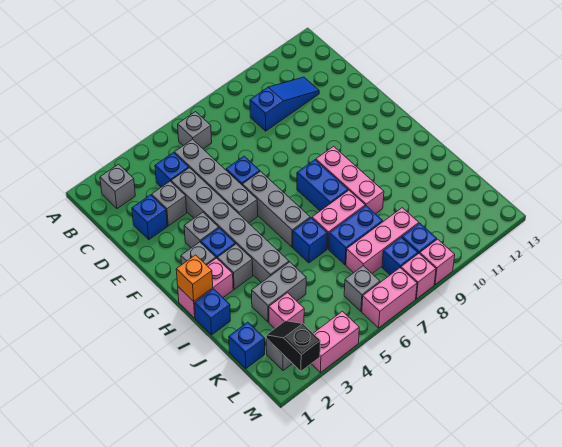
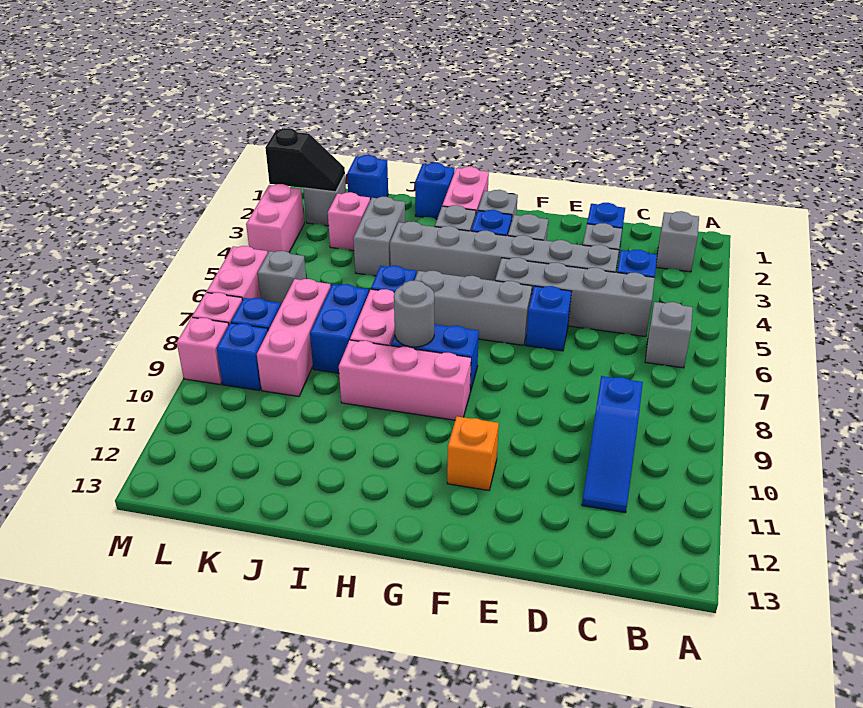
orange 1x1 brick [176,255,213,301] -> orange 1x1 brick moved to [447,416,499,490]
none -> grey 1x1 round brick [394,280,434,347]

